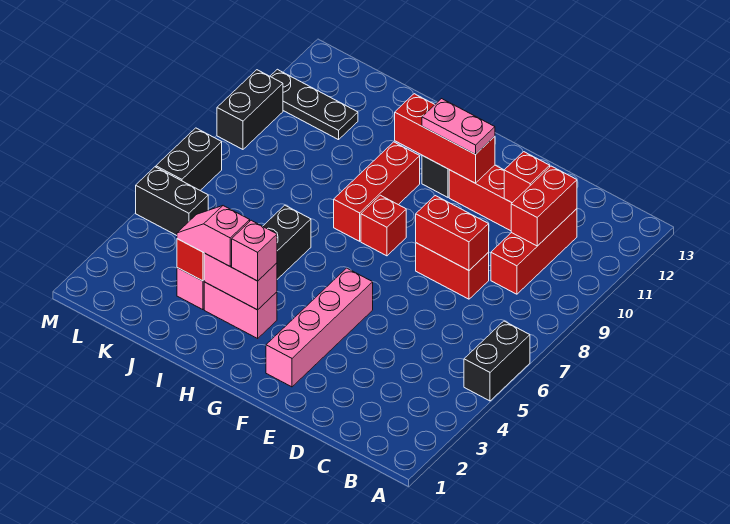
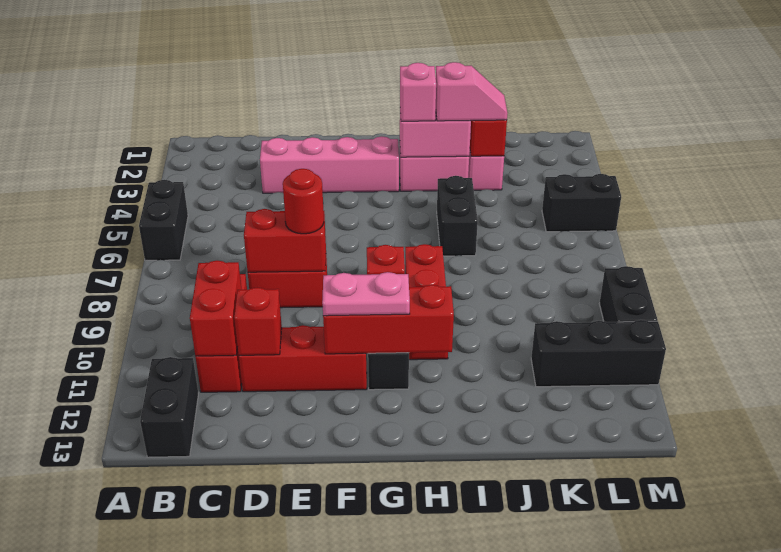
none -> red 1x1 round brick [283,169,324,234]
pink 1x4 brick [266,268,373,387] -> pink 1x4 brick turned to [260,136,399,193]
black 1x3 plate [270,69,358,140] -> black 1x3 brick [531,320,666,387]
black 1x2 brick [156,128,222,190] -> black 1x2 brick moved to [140,357,198,457]

